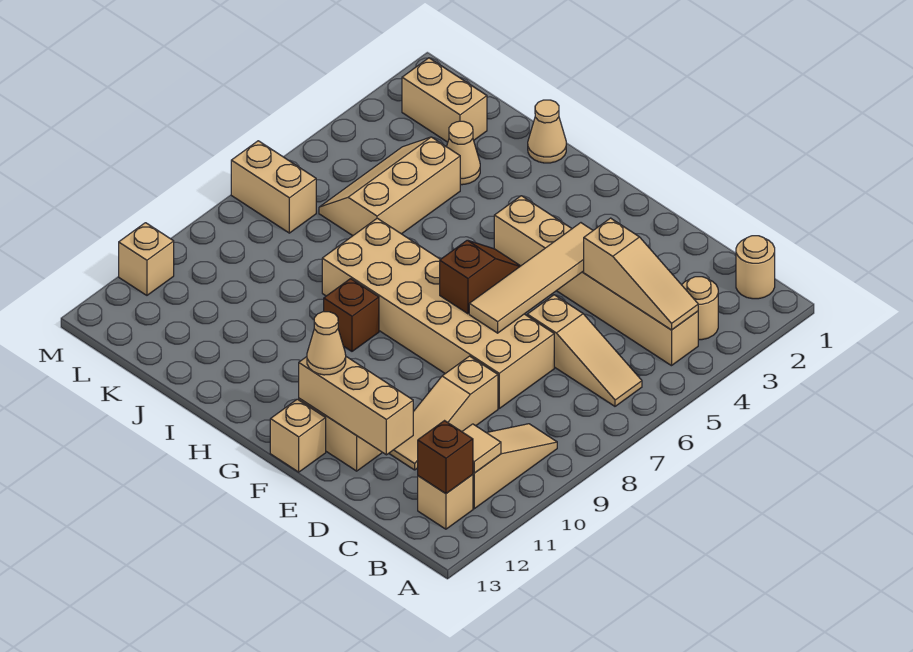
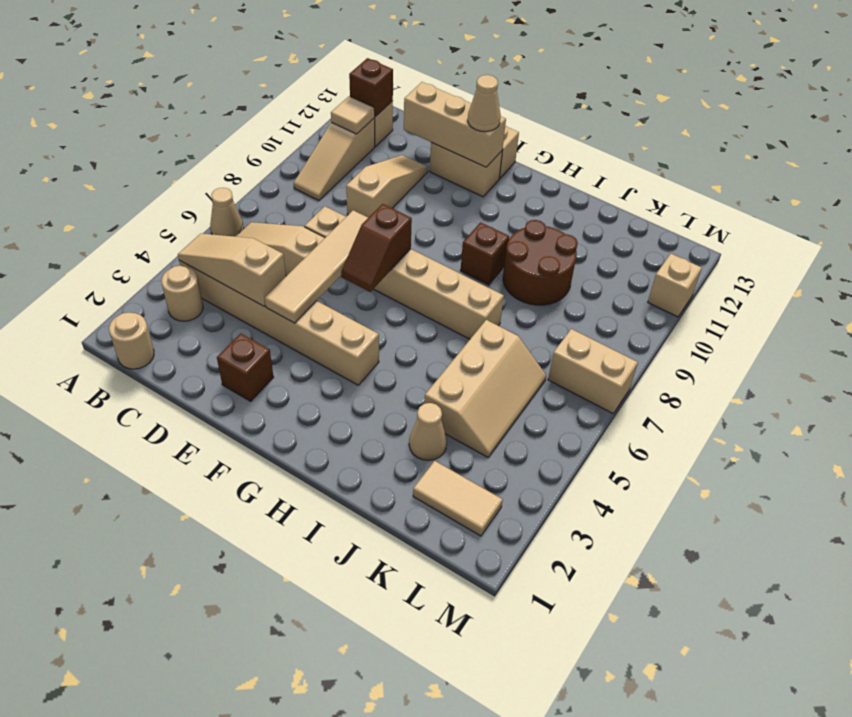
tan 2x6 brick [322,218,554,408] -> tan 1x6 brick [305,206,504,339]
none -> brown 1x1 brick [217,333,274,401]
tan 1x1 cone [528,100,566,163] -> tan 1x1 cone moved to [210,188,244,237]
none -> brown 2x2 round brick [503,220,578,305]
tan 1x2 brick [402,58,487,142] -> tan 1x2 tile [413,461,503,536]

